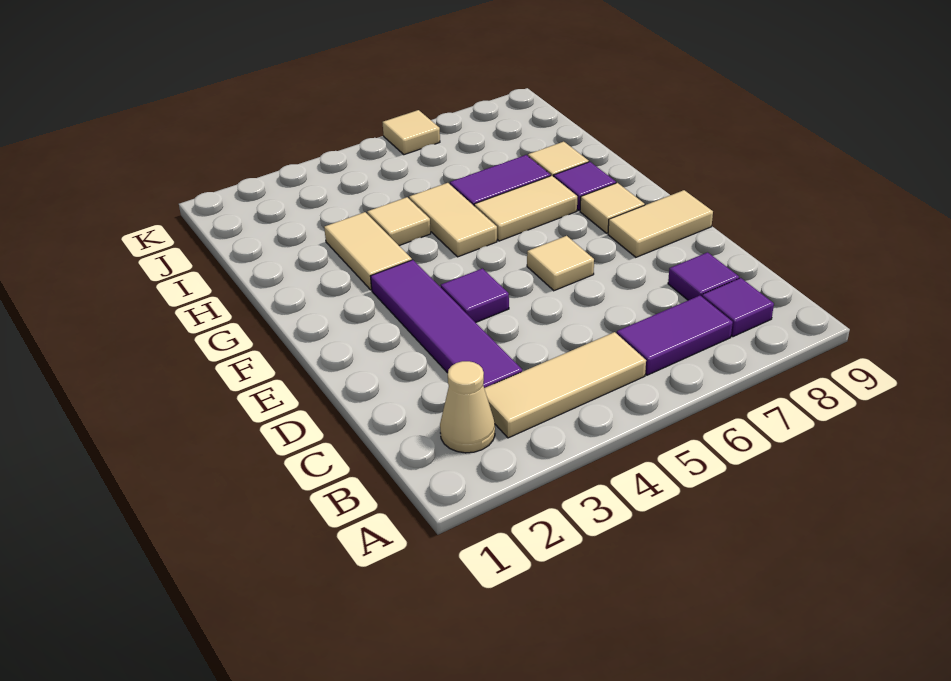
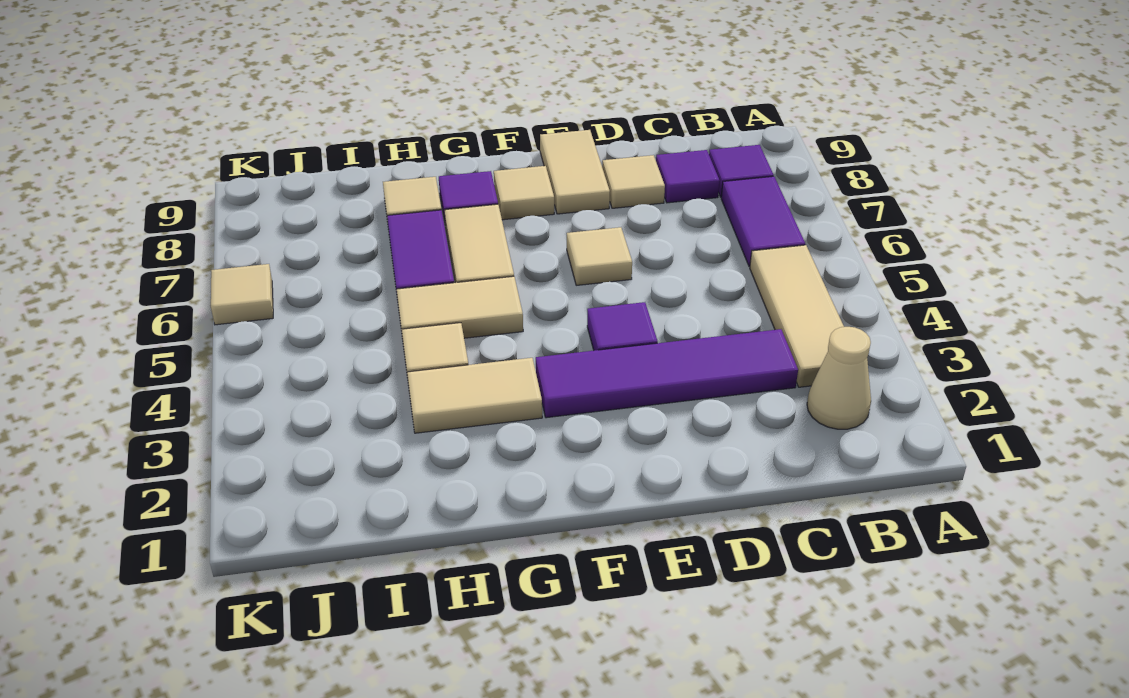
none -> tan 1x1 tile [602,155,665,208]

